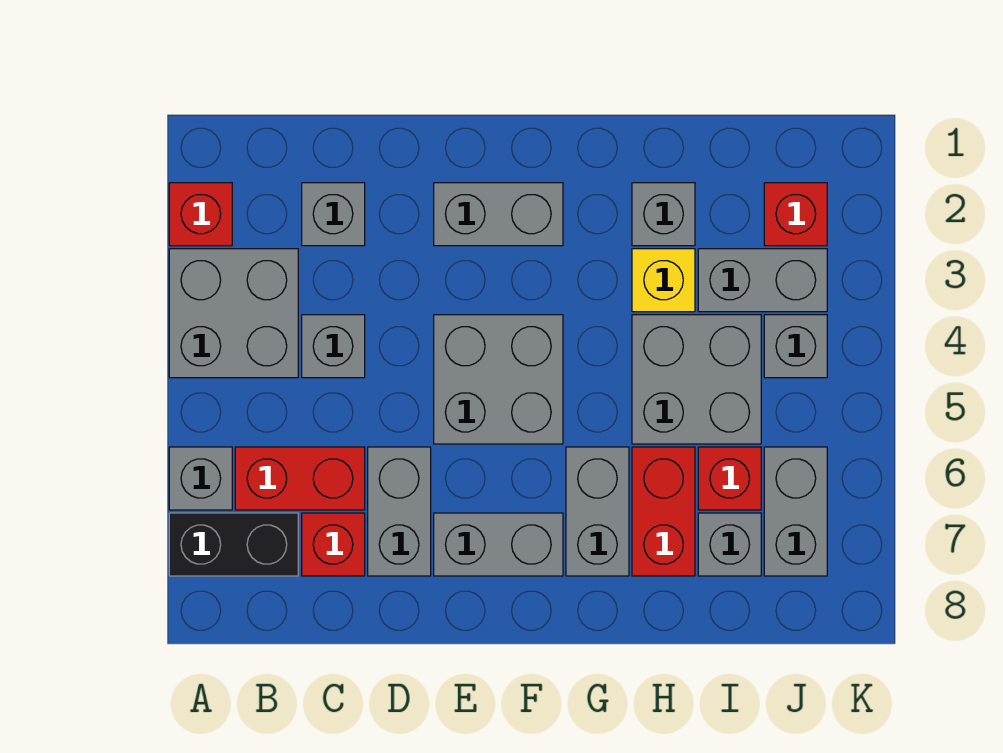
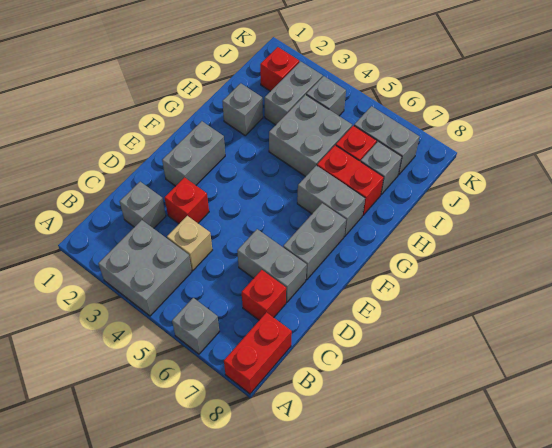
red 1x1 brick [169,183,232,246] -> red 1x1 brick moved to [165,177,209,224]
black 1x2 brick [169,513,298,576] -> none
red 1x2 brick [235,447,365,510] -> red 1x2 brick moved to [224,312,292,394]
grey 1x1 brick [302,315,365,378] -> tan 1x1 brick [167,216,212,271]
grey 2x2 brick [434,315,563,444] -> none
yellow 1x1 brick [632,249,695,312] -> none

